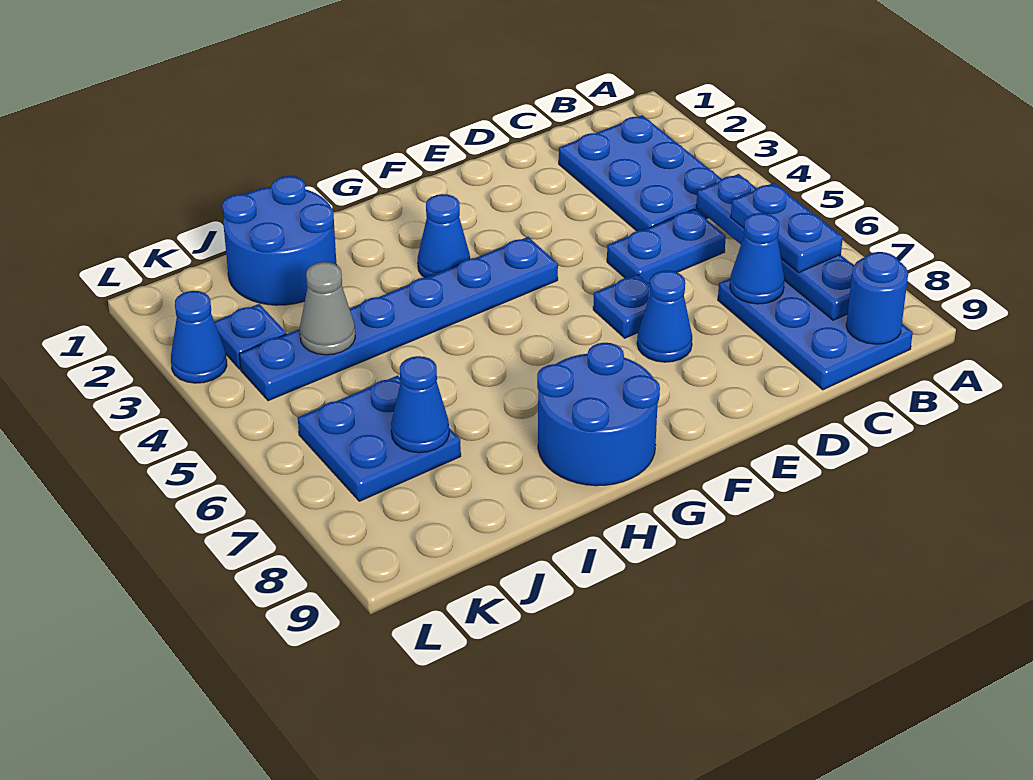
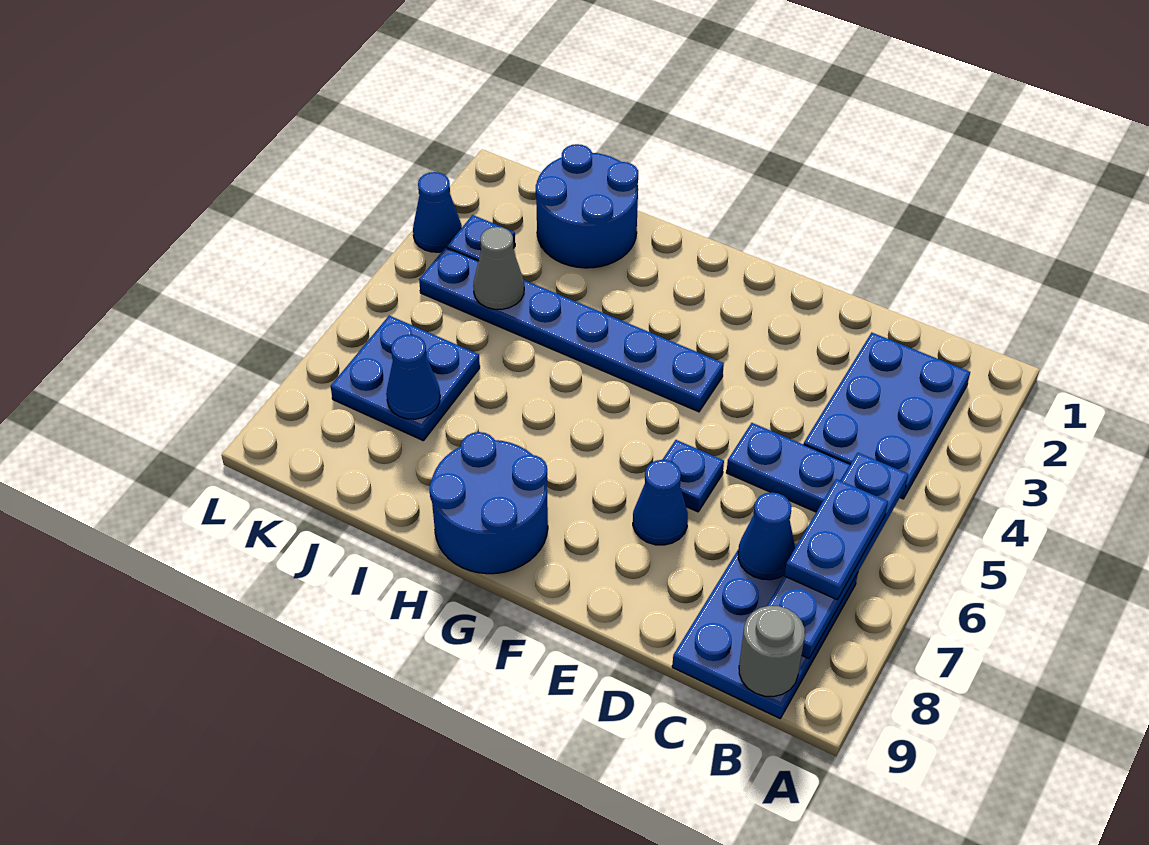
blue 1x1 round brick [846,252,908,344] -> grey 1x1 round brick [739,606,805,697]
blue 1x1 cone [418,194,470,278] -> none

